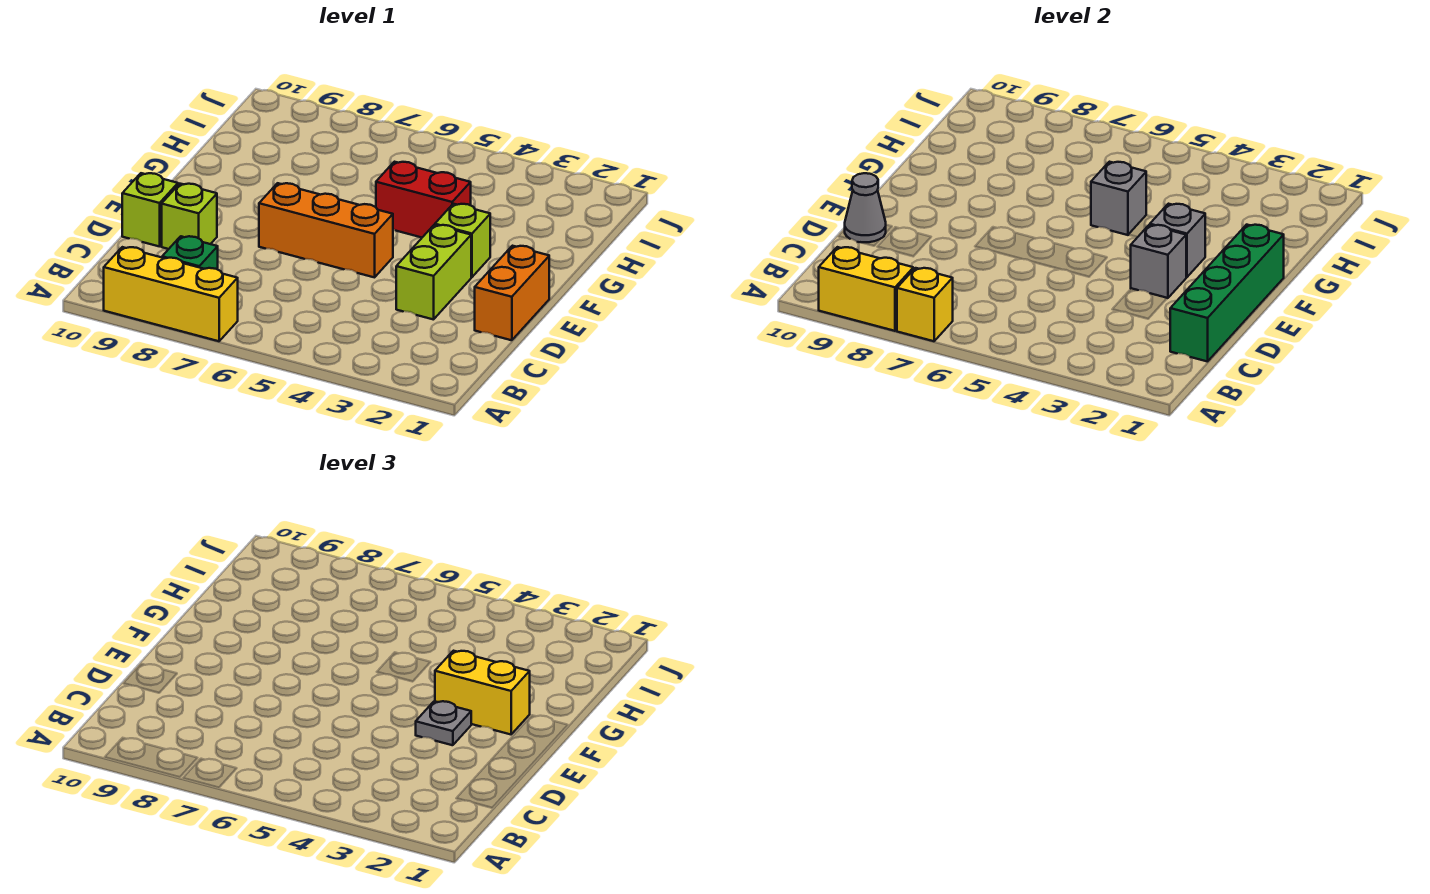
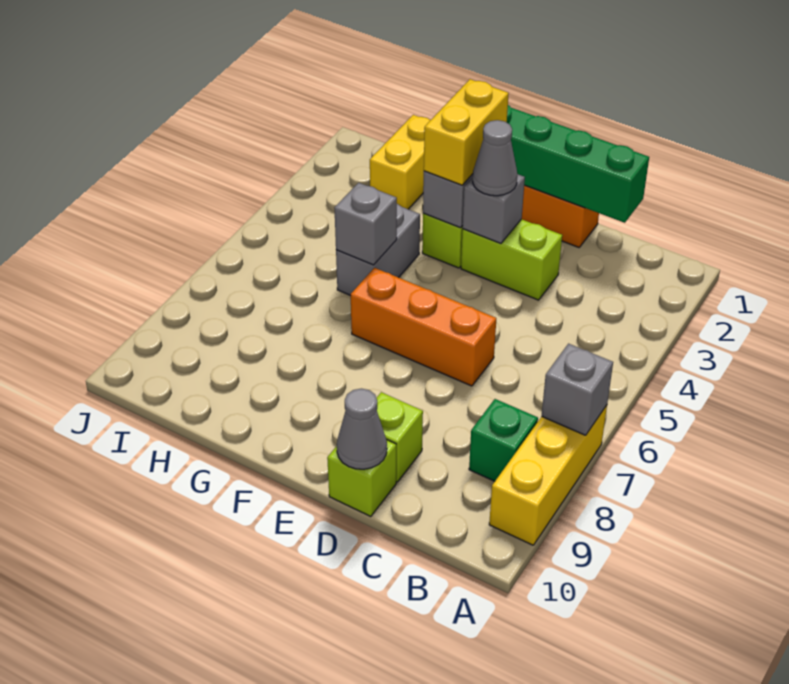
yellow 1x1 brick [897,268,953,341] -> grey 1x1 brick [542,344,613,435]
yellow 1x2 brick [819,247,913,331] -> yellow 1x2 brick moved to [370,115,430,209]
grey 1x1 plate [416,701,471,745] -> grey 1x1 cone [473,120,517,196]
orange 1x3 brick [259,183,393,277] -> orange 1x3 brick turned to [351,268,496,386]
red 1x2 brick [376,162,471,238] -> grey 1x2 brick [336,204,420,296]

